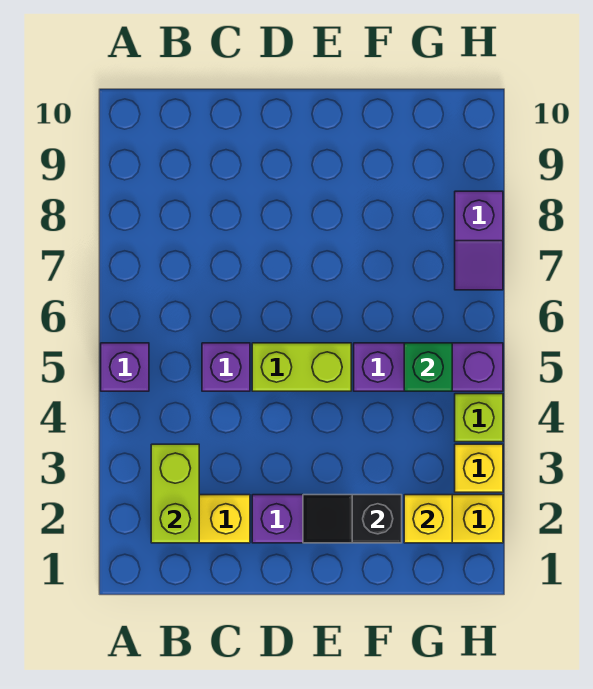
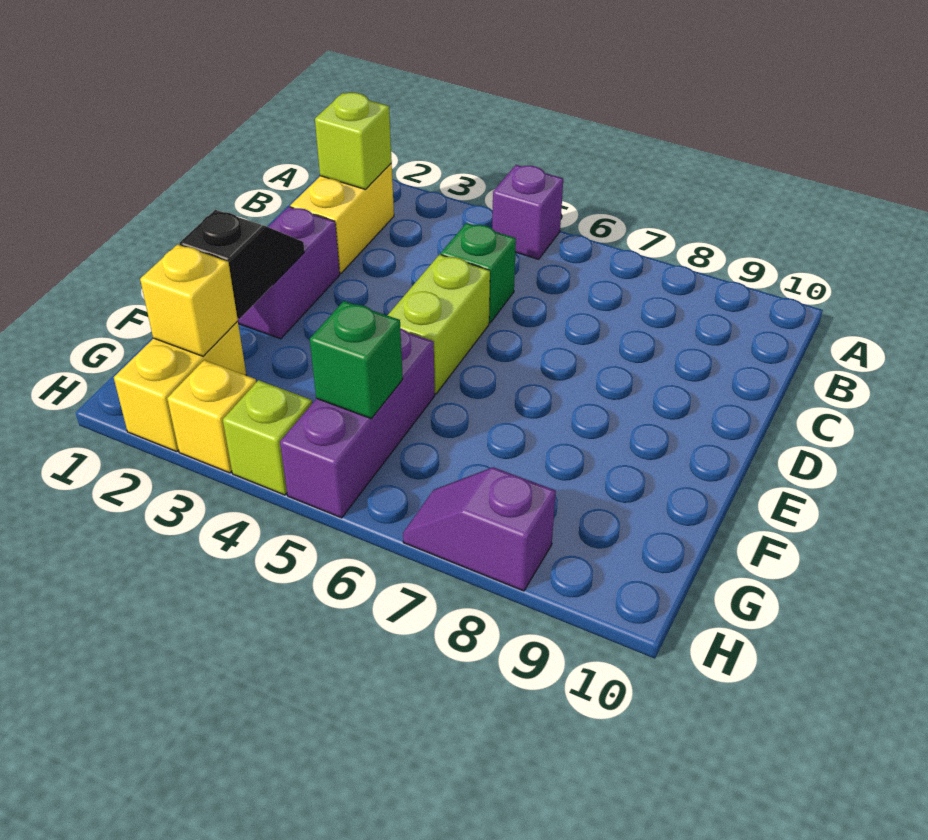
lime 1x2 brick [151,444,199,543] -> lime 1x1 brick [315,93,392,189]
purple 1x1 brick [202,343,250,391] -> green 1x1 brick [441,223,516,323]

